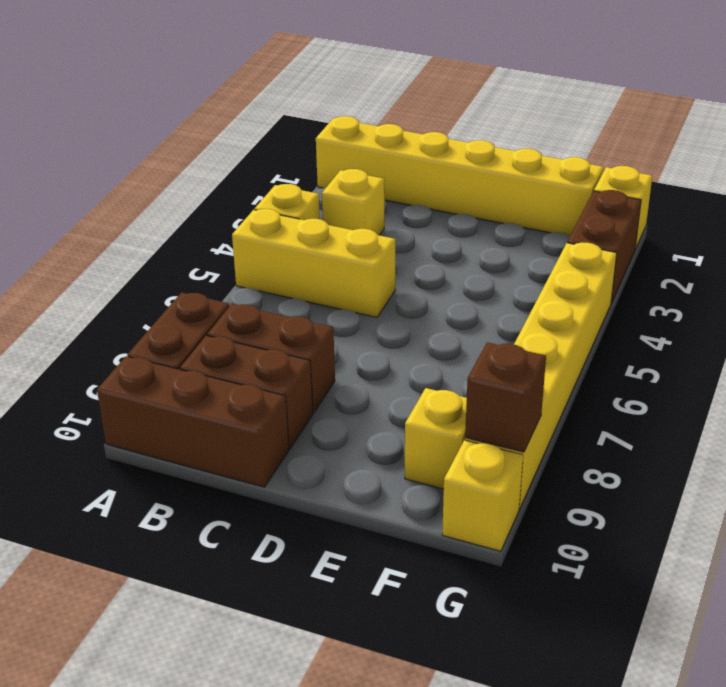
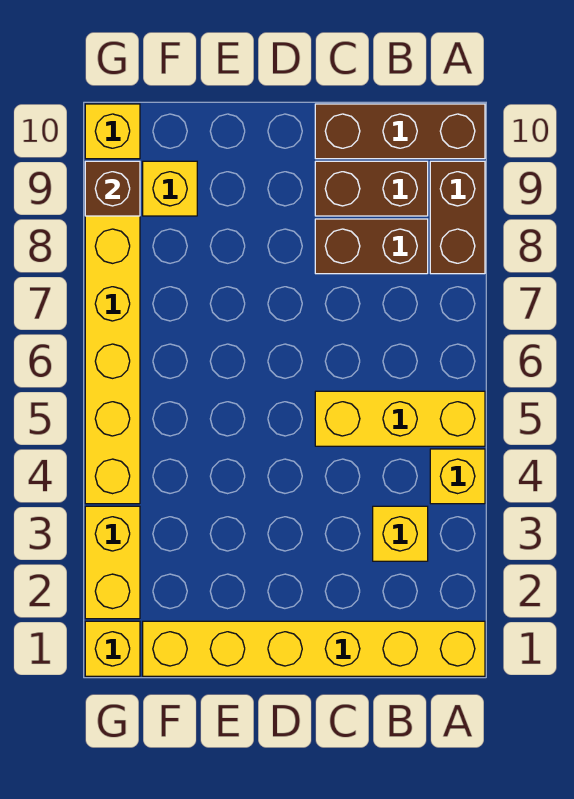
brown 1x2 brick [567,190,641,303] -> yellow 1x2 brick [85,506,140,619]

